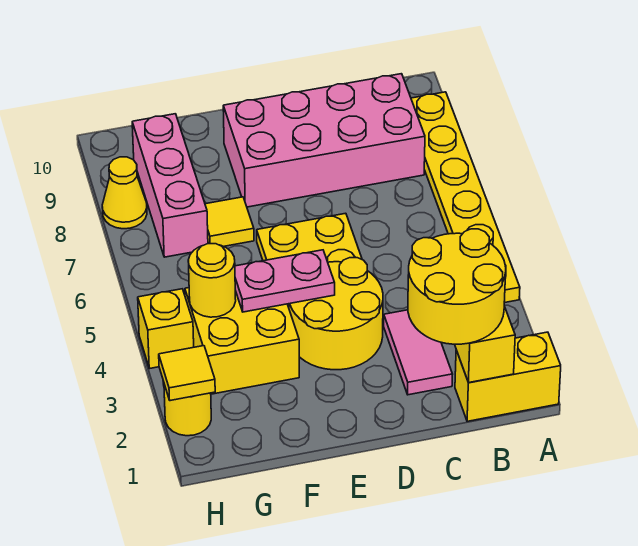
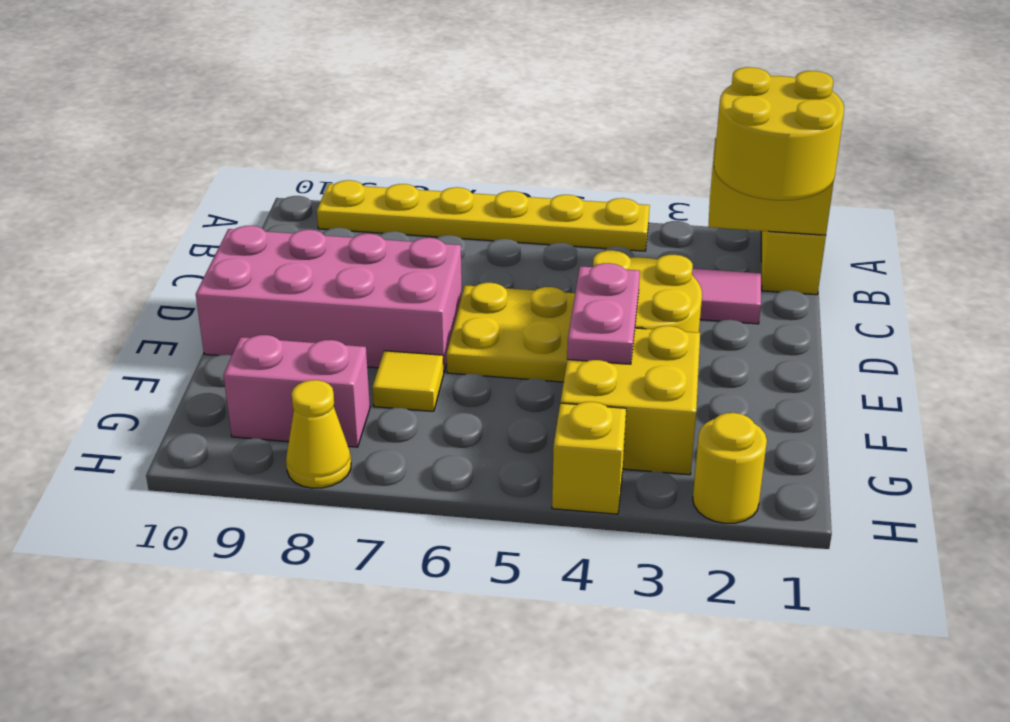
pink 2x4 brick [223,74,425,207] -> pink 2x4 brick turned to [196,226,462,371]
yellow 1x1 round brick [188,244,236,317] -> none
pink 1x3 brick [132,114,208,257] -> pink 1x2 brick [223,335,370,447]
yellow 1x1 tile [159,346,215,401] -> none

